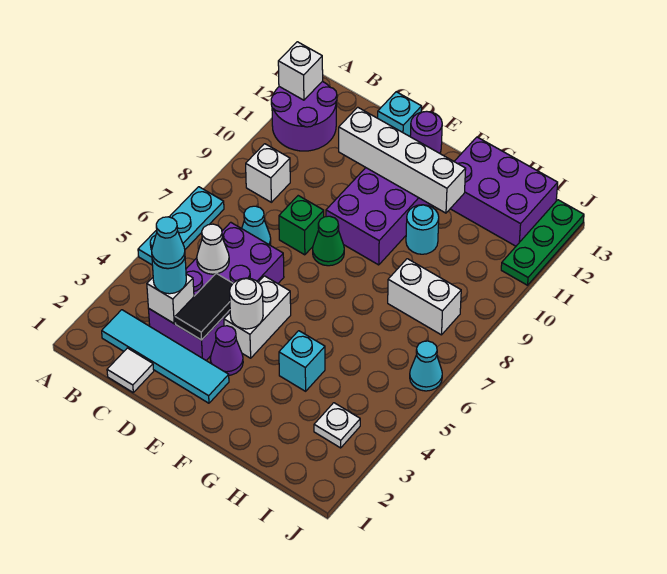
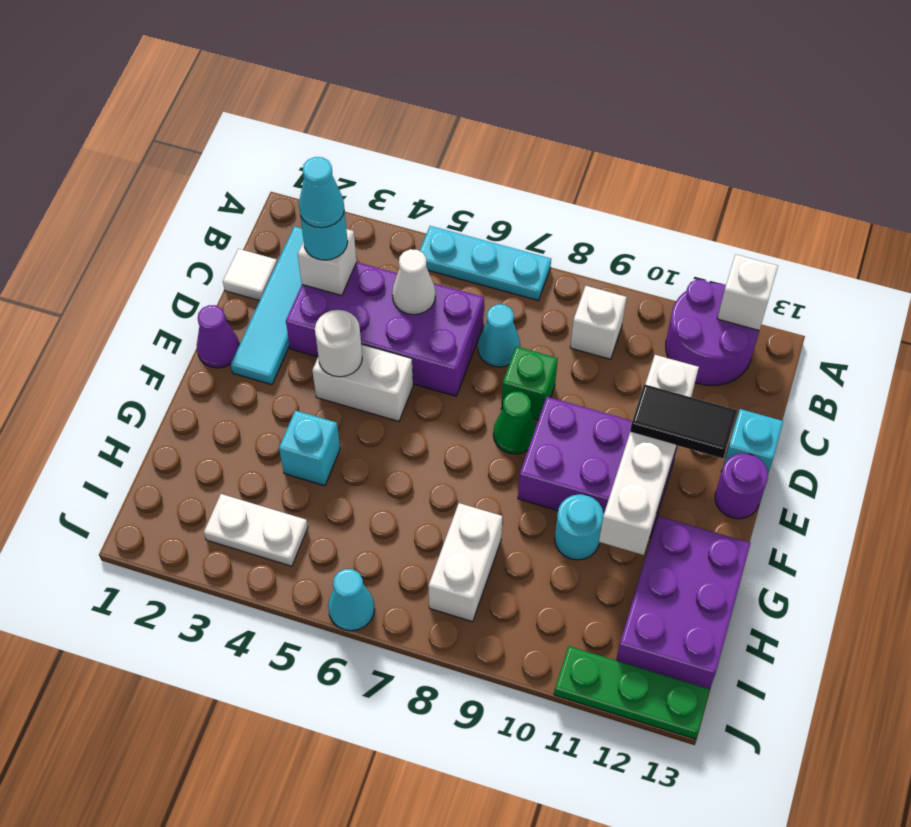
black 1x2 tile [175,273,233,340] -> black 1x2 tile moved to [630,384,737,458]
purple 1x1 cone [210,326,243,375] -> purple 1x1 cone moved to [197,305,239,368]
white 1x1 plate [314,403,360,448] -> white 1x2 plate [204,494,308,566]

